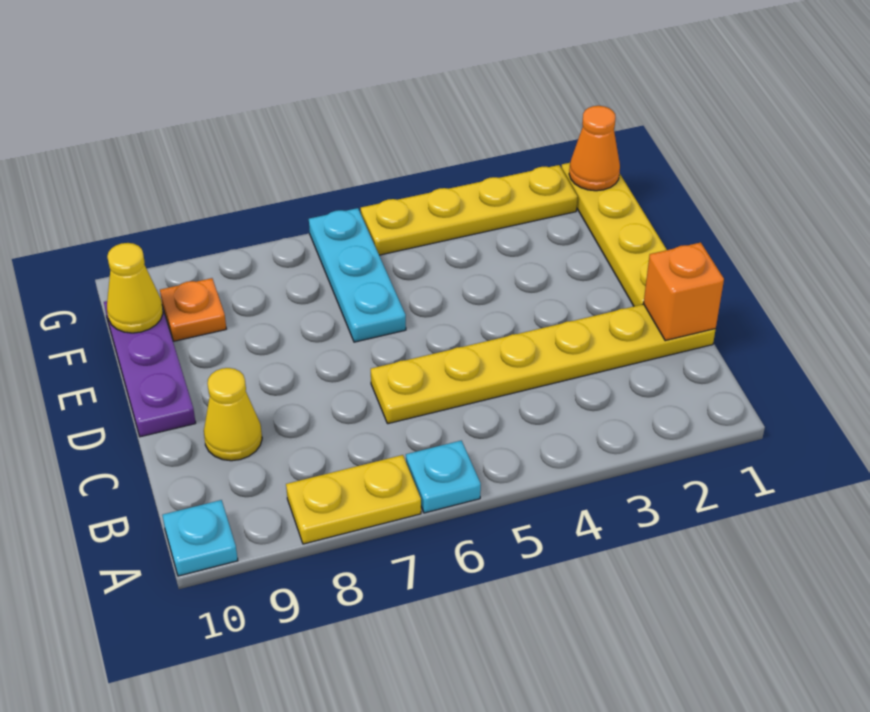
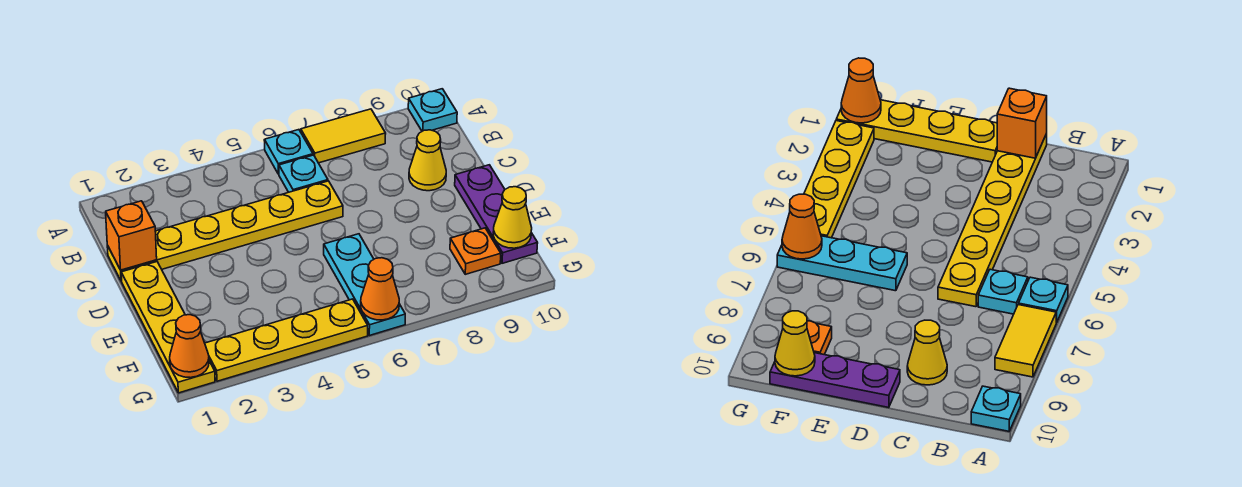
yellow 1x2 plate [286,455,421,544] -> yellow 1x2 tile [301,109,386,163]
none -> cyan 1x1 plate [279,155,328,192]
none -> orange 1x1 cone [361,258,399,320]

